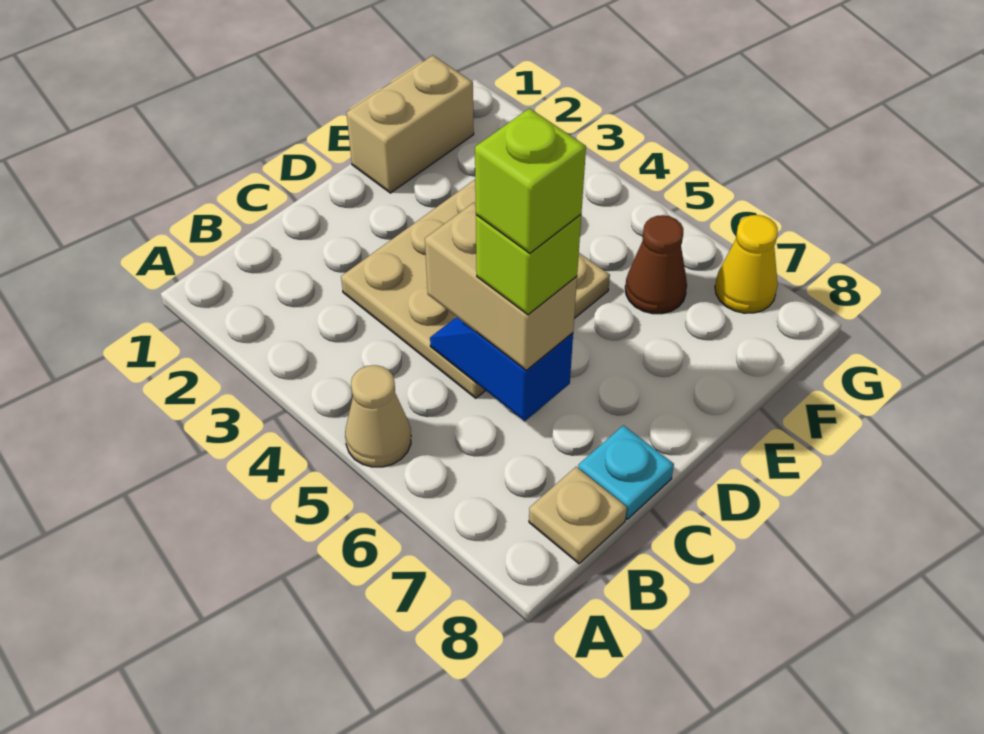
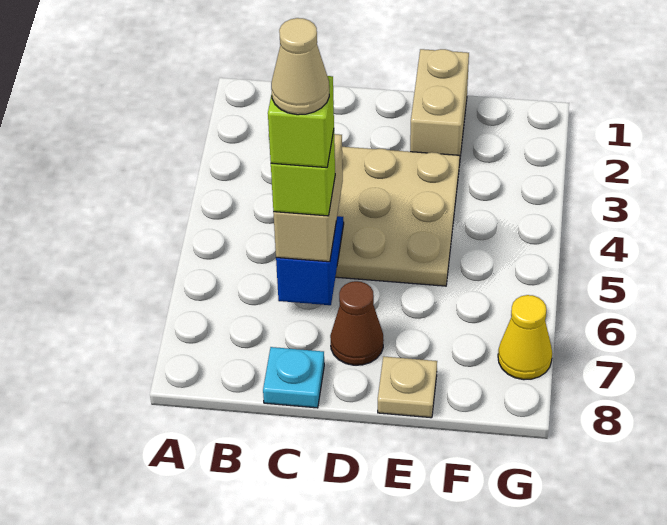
tan 1x1 cone [345,365,411,467] -> tan 1x1 cone moved to [271,18,329,115]
tan 1x1 plate [529,467,627,564] -> tan 1x1 plate moved to [378,356,437,418]
tan 1x2 brick [347,55,474,193] -> tan 1x2 brick turned to [410,49,469,165]
brown 1x1 cone [625,215,687,314] -> brown 1x1 cone moved to [330,281,384,365]

